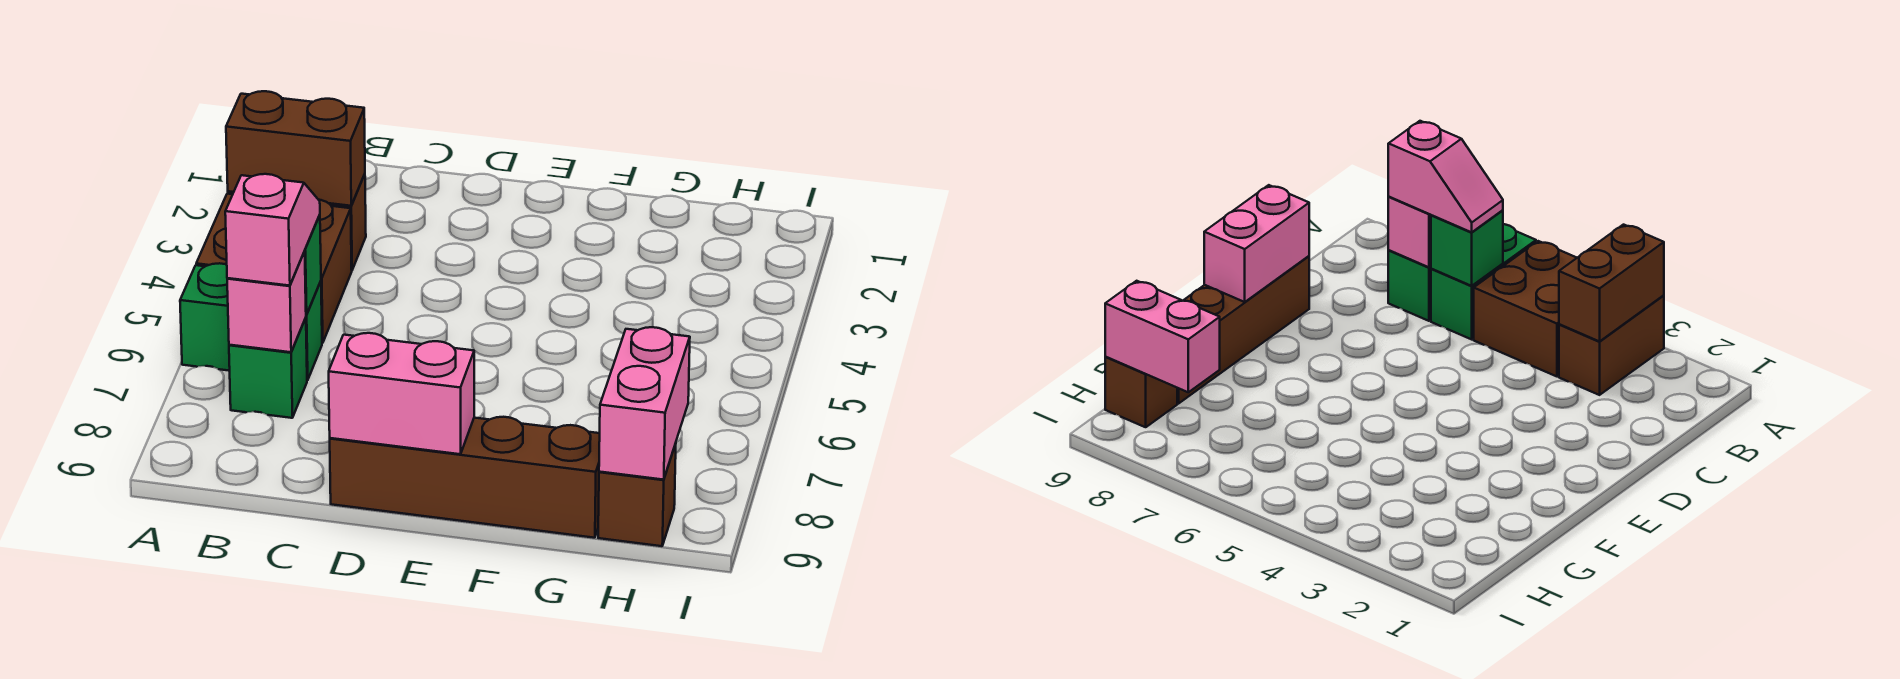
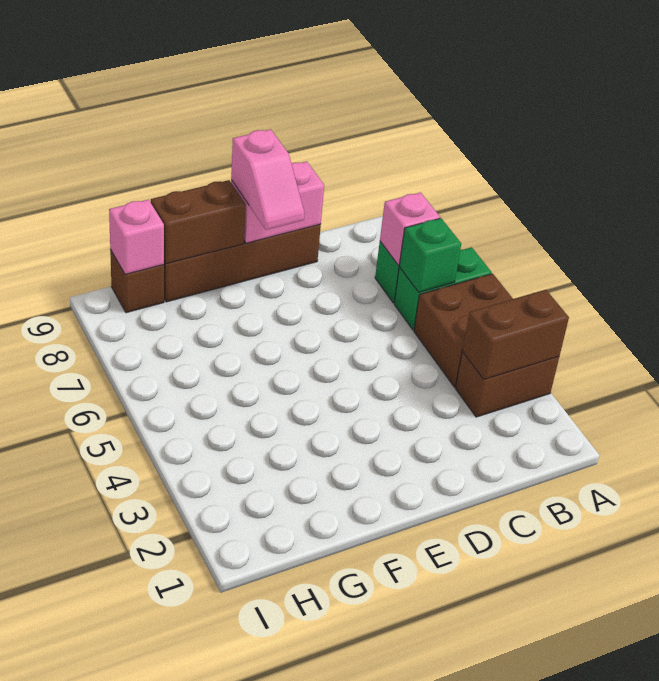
pink 1x2 slope [225,174,320,286] -> pink 1x2 slope moved to [231,129,305,230]
none -> brown 1x2 brick [151,180,246,264]
pink 1x2 brick [599,327,690,480] -> pink 1x1 brick [109,200,164,274]

